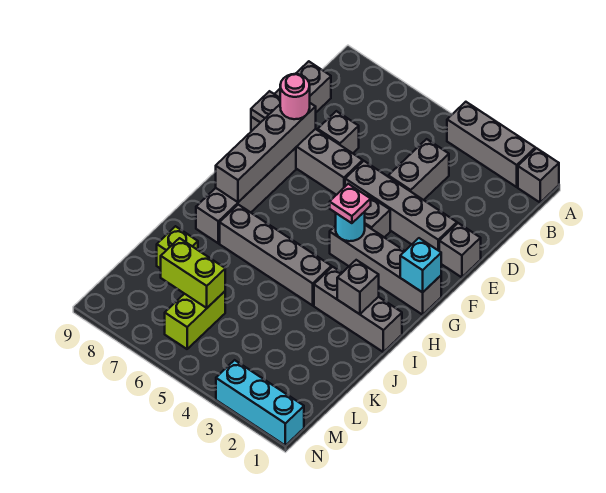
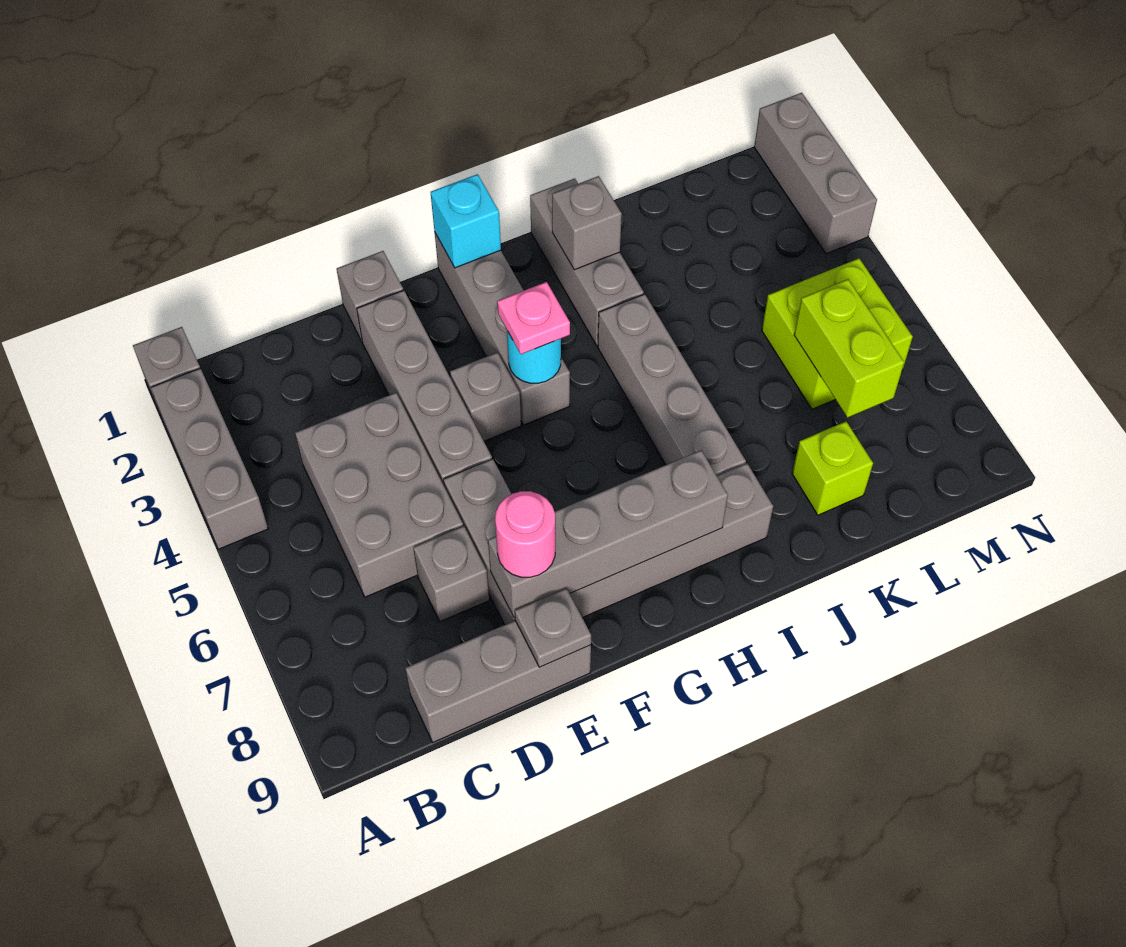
grey 1x2 brick [388,139,449,200] -> grey 2x3 brick [295,393,463,597]
lime 1x2 brick [165,291,225,349] -> lime 2x2 brick [762,258,913,409]
cyan 1x3 brick [216,360,304,445] -> grey 1x3 brick [754,93,877,254]

